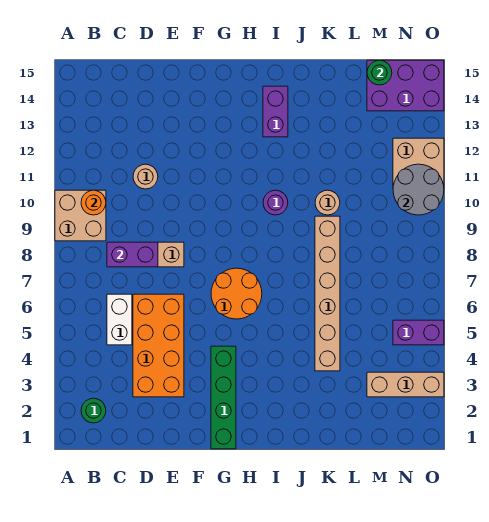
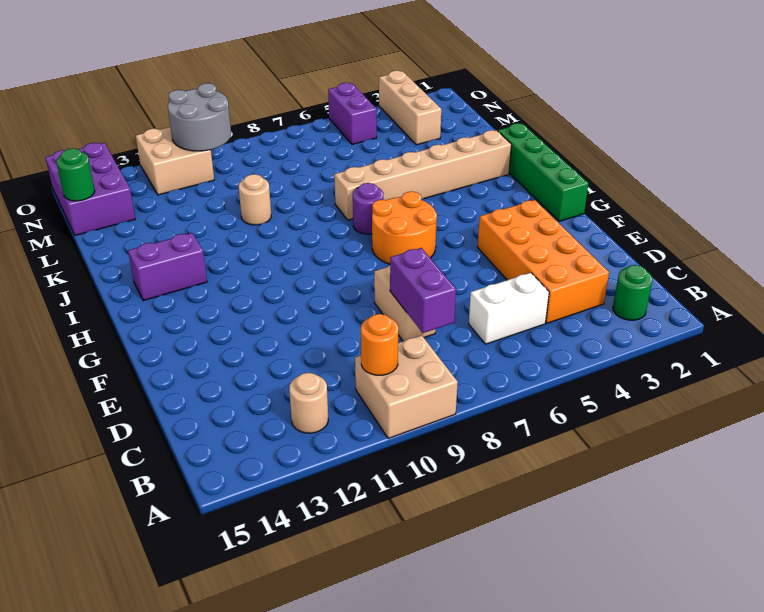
orange 2x4 brick [133,294,184,397] -> orange 2x4 brick turned to [478,200,609,323]
tan 1x1 round brick [133,164,158,189] -> tan 1x1 round brick moved to [289,373,328,433]
green 1x4 brick [211,346,236,449] -> green 1x4 brick turned to [498,123,588,221]
purple 1x1 round brick [263,190,288,215] -> purple 1x1 round brick moved to [353,183,383,234]
tan 1x6 brick [315,216,340,371] -> tan 1x6 brick moved to [334,130,512,220]

